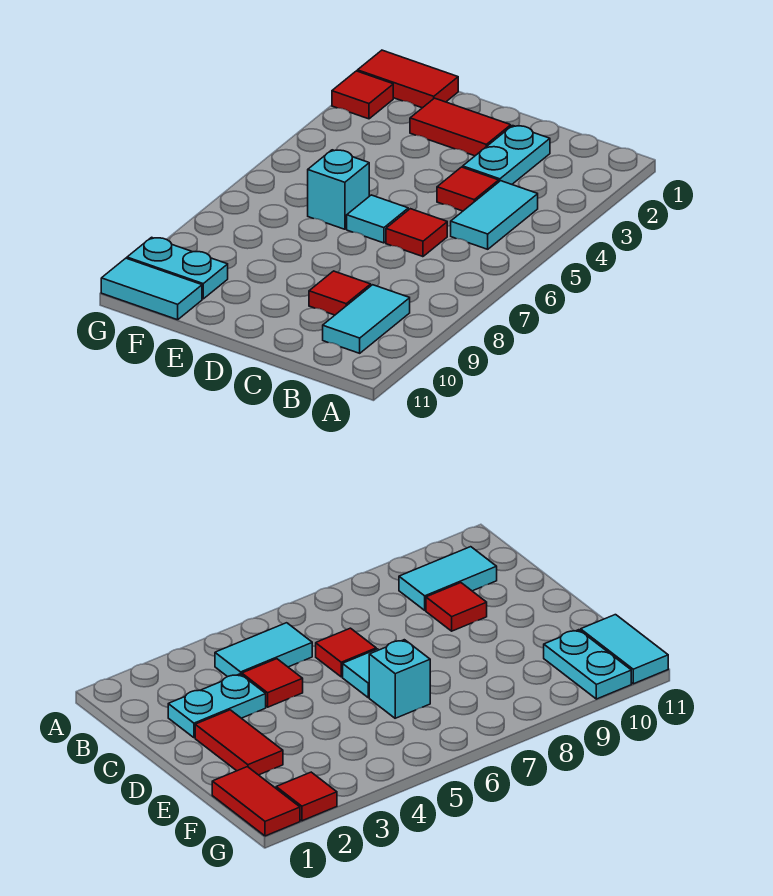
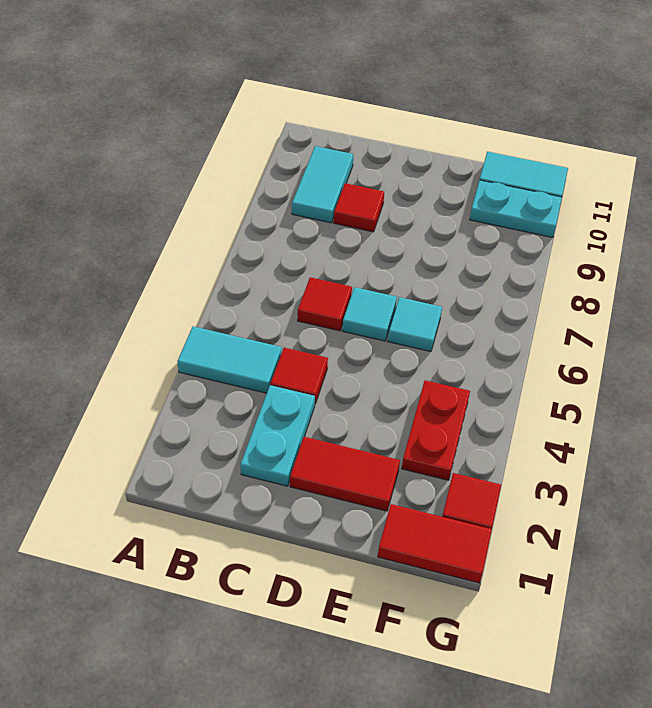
cyan 1x2 tile [451,181,538,249] -> cyan 1x2 tile turned to [177,326,282,393]
cyan 1x1 brick [308,150,369,229] -> cyan 1x1 tile [388,297,442,352]
none -> red 1x2 plate [402,380,470,480]

